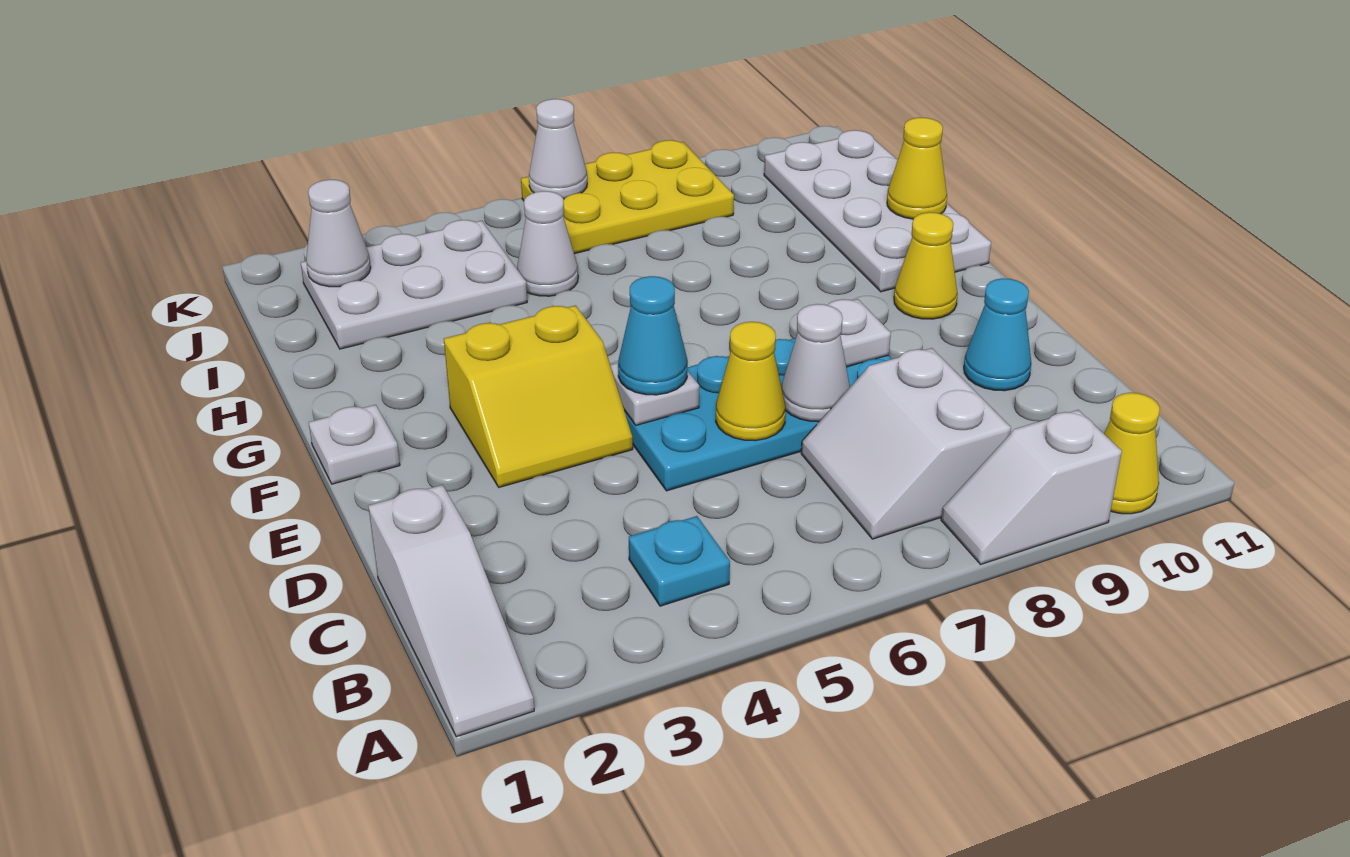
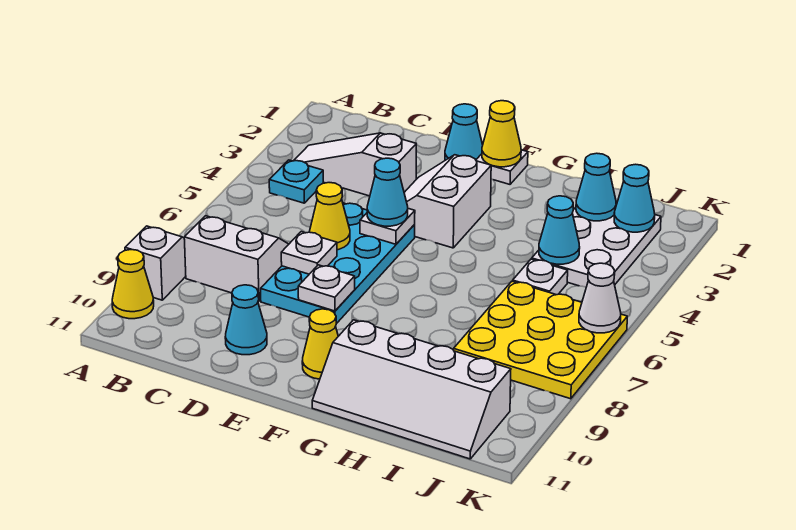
white 1x3 slope [368,485,534,737] -> white 1x3 slope moved to [294,133,416,196]
white 1x1 cone [781,304,850,422] -> white 1x1 plate [281,232,337,274]
none -> cyan 1x1 cone [445,104,483,160]
yellow 2x2 slope [444,305,633,487] -> white 2x2 slope [404,155,491,248]
white 2x4 plate [764,130,991,292] -> white 2x4 slope [312,320,511,459]
yellow 1x1 cone [887,118,947,219] -> yellow 1x1 cone moved to [482,101,521,167]
none -> cyan 1x1 cone [576,153,616,221]
none -> cyan 1x1 cone [539,196,580,264]
white 1x1 cone [517,191,578,296] -> white 1x1 plate [513,259,568,295]
white 1x1 cone [306,180,371,287] -> cyan 1x1 cone [614,164,655,232]
yellow 2x3 plate [521,140,734,254] -> yellow 3x3 plate [454,281,627,399]

